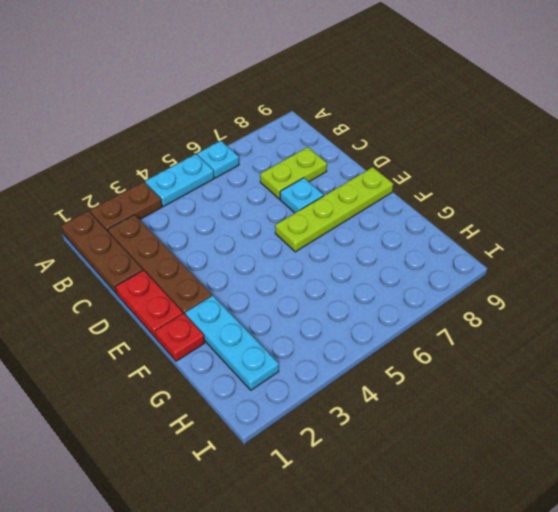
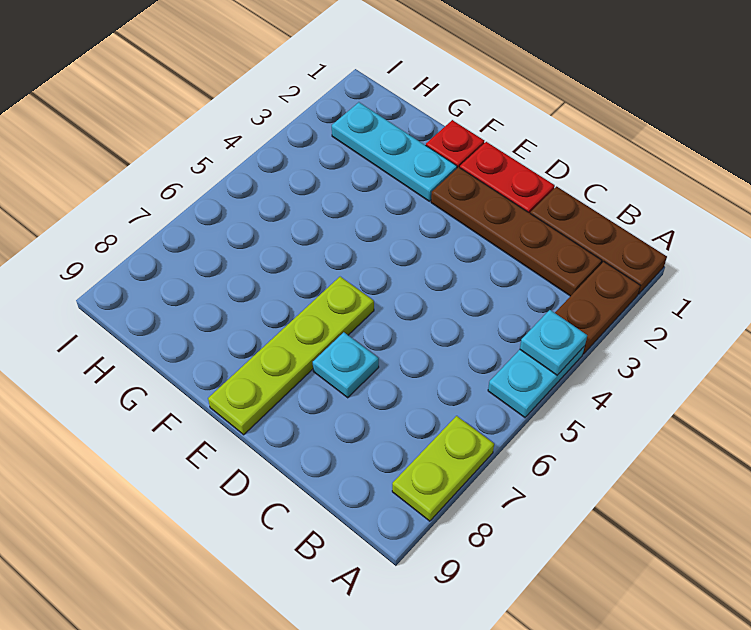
cyan 1x1 plate [197,141,239,178] -> cyan 1x1 plate moved to [520,310,587,375]
lime 1x2 plate [260,147,327,199] -> lime 1x2 plate moved to [392,416,494,521]

